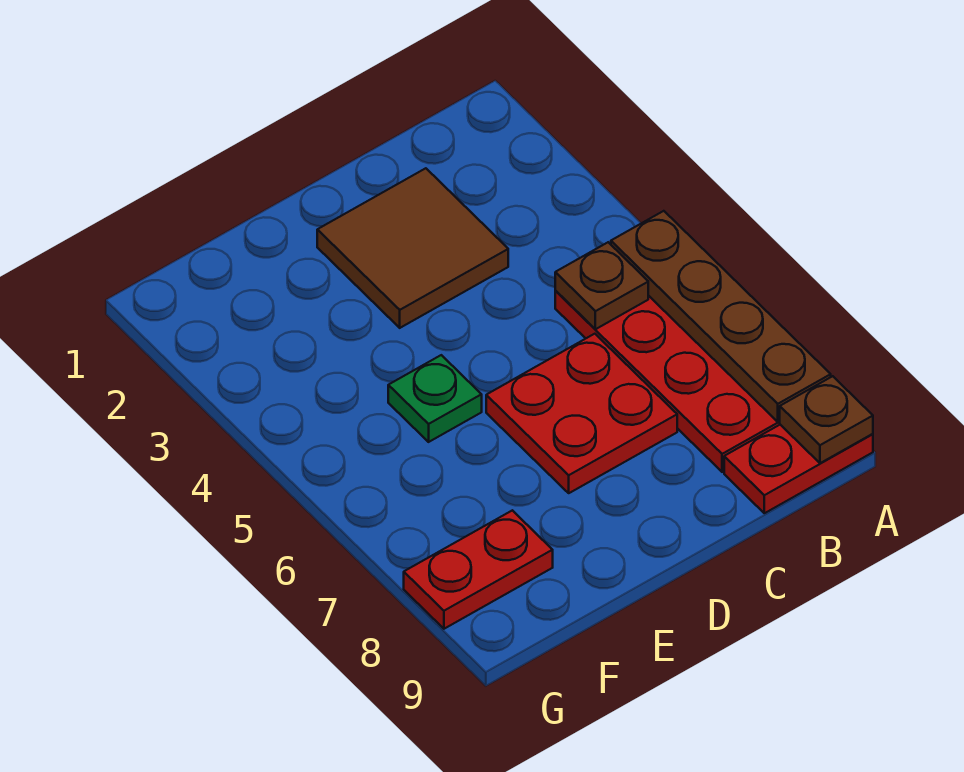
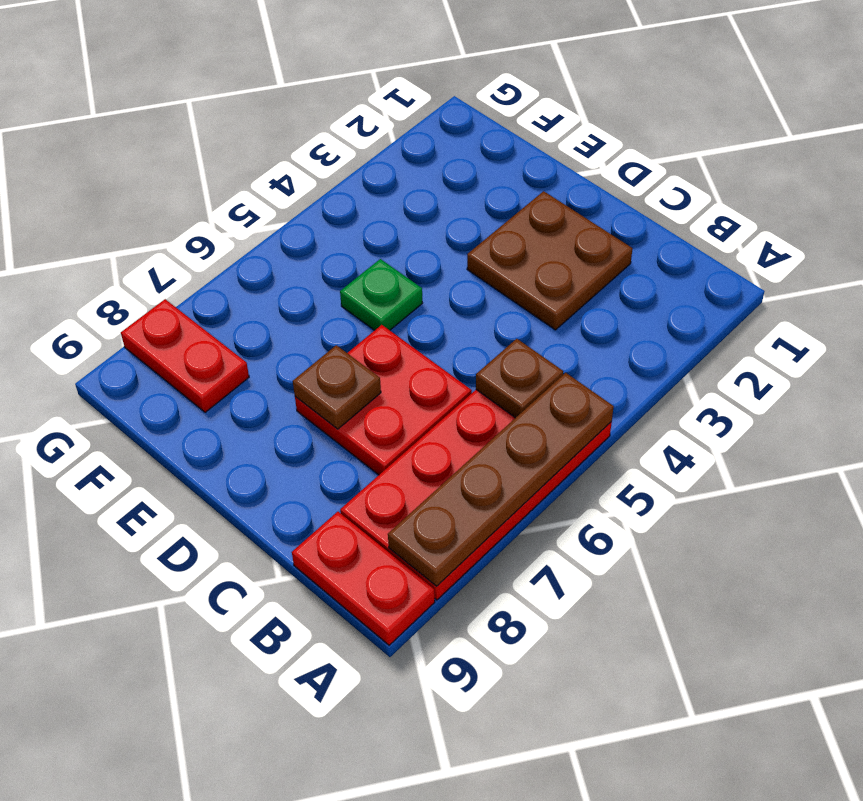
brown 1x1 plate [780,376,873,463] -> brown 1x1 plate moved to [293,345,381,429]
brown 2x2 tile [317,168,508,328] -> brown 2x2 plate [467,191,633,330]

